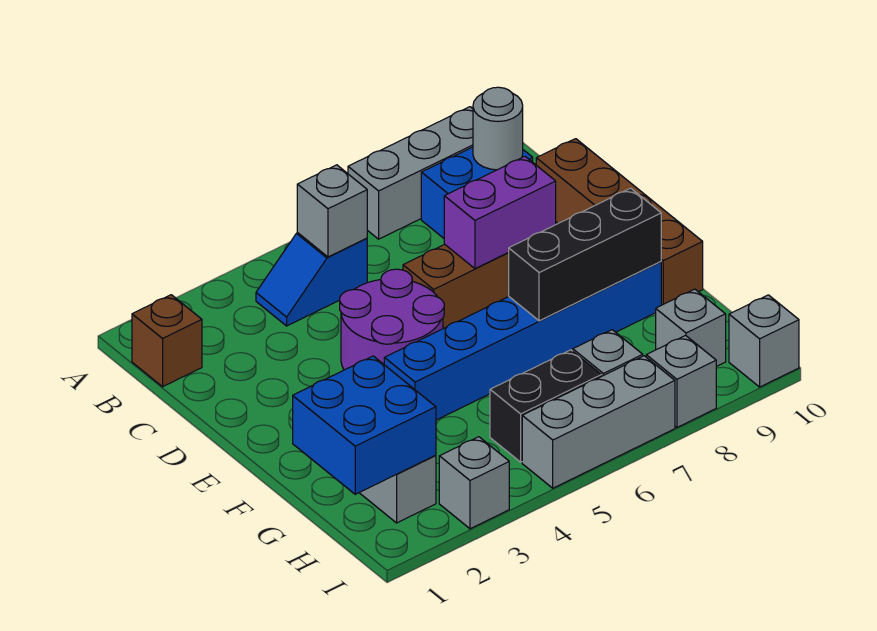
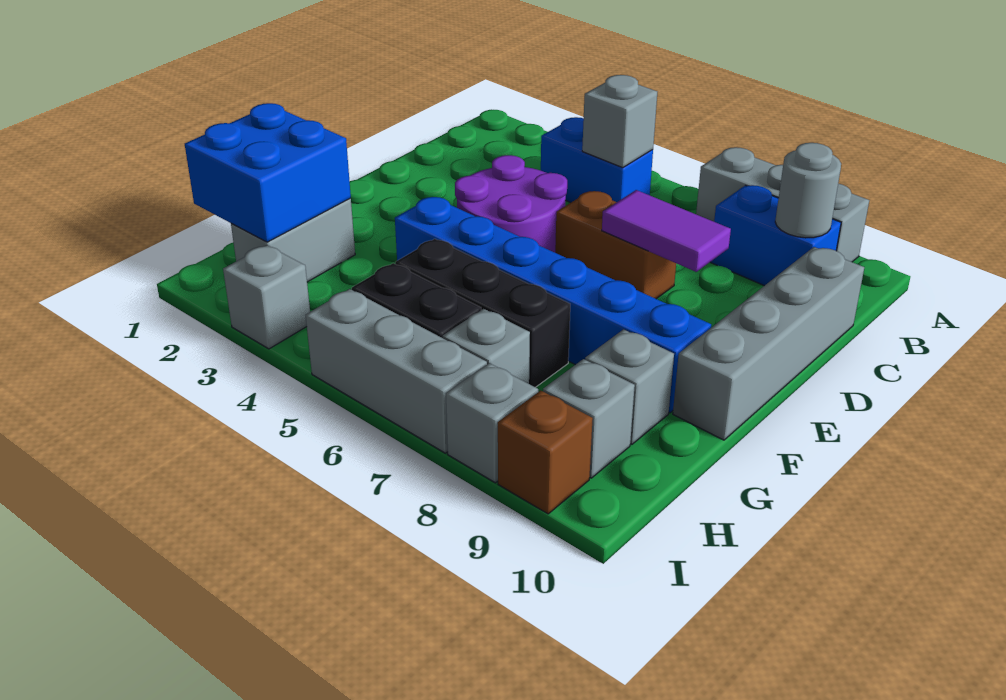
brown 1x1 brick [132,295,202,387] -> brown 1x1 brick moved to [498,391,593,514]
blue 1x2 slope [256,233,367,326] -> blue 1x2 brick [541,117,653,203]
brown 1x4 brick [536,139,703,305] -> grey 1x4 brick [673,247,864,440]
purple 1x2 brick [444,156,556,269] -> purple 1x2 tile [602,190,731,272]
black 1x3 brick [509,188,661,321] -> black 1x3 brick moved to [395,239,570,387]
grey 1x1 brick [729,295,799,387] -> grey 1x1 brick moved to [585,329,674,444]

